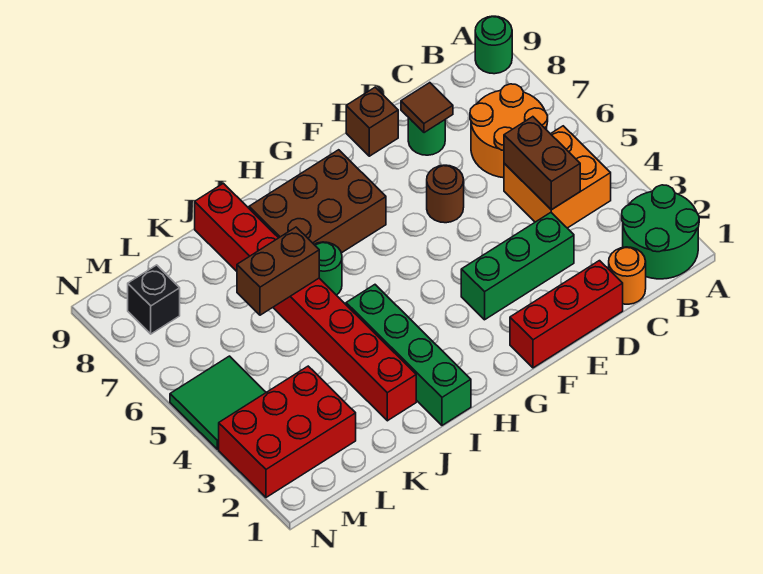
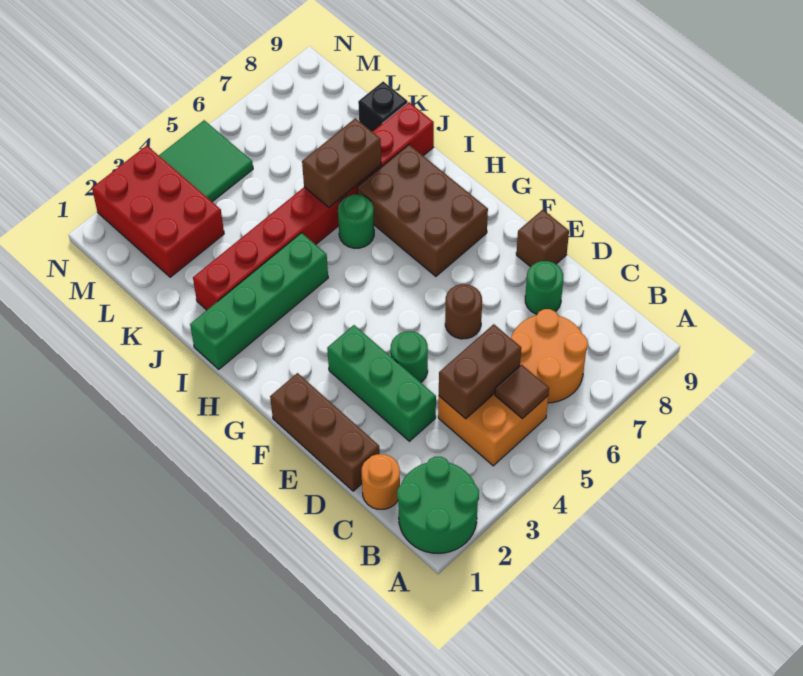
green 1x1 round brick [475,16,512,74] -> green 1x1 round brick moved to [391,331,428,382]
red 1x3 brick [510,261,623,368] -> brown 1x3 brick [270,373,380,491]
brown 1x1 tile [401,83,453,133] -> brown 1x1 tile moved to [495,365,549,419]
brown 1x2 brick [237,227,319,315] -> brown 1x2 brick turned to [302,118,381,207]
black 1x1 brick [128,265,180,334] -> black 1x1 brick moved to [358,81,408,132]

